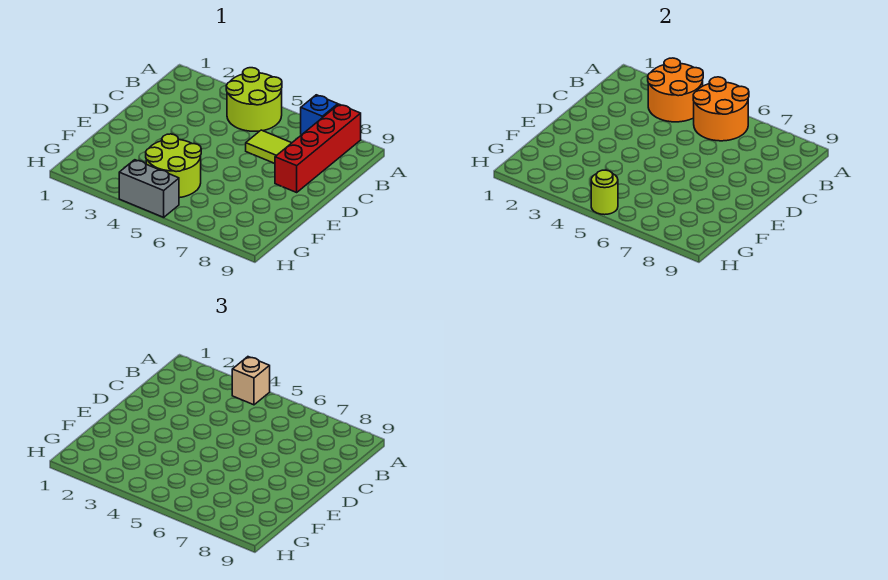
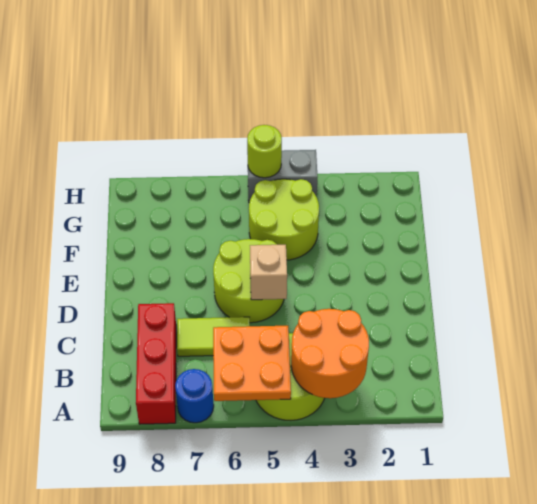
tan 1x1 brick [232,357,270,405] -> tan 1x1 brick moved to [250,245,287,300]
orange 2x2 round brick [693,77,749,141] -> orange 2x2 plate [213,326,291,401]
blue 1x1 brick [301,95,338,135] -> blue 1x1 round brick [175,369,214,423]
red 1x4 brick [275,104,361,192] -> red 1x3 brick [136,303,176,424]
none -> lime 2x2 round brick [213,239,284,323]

